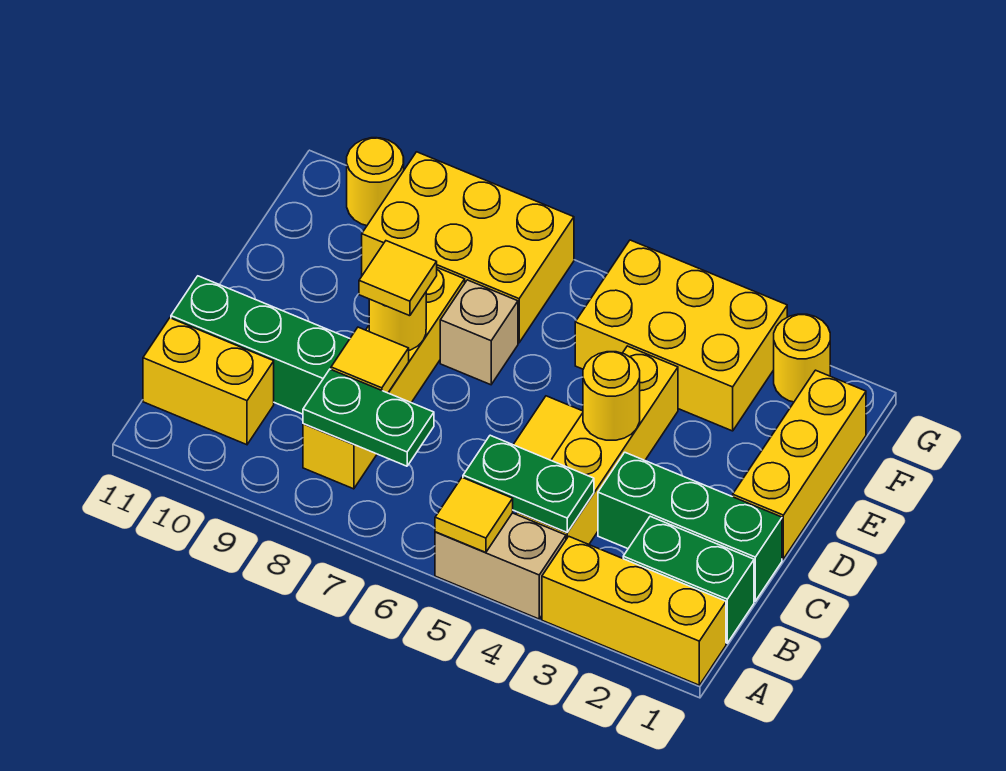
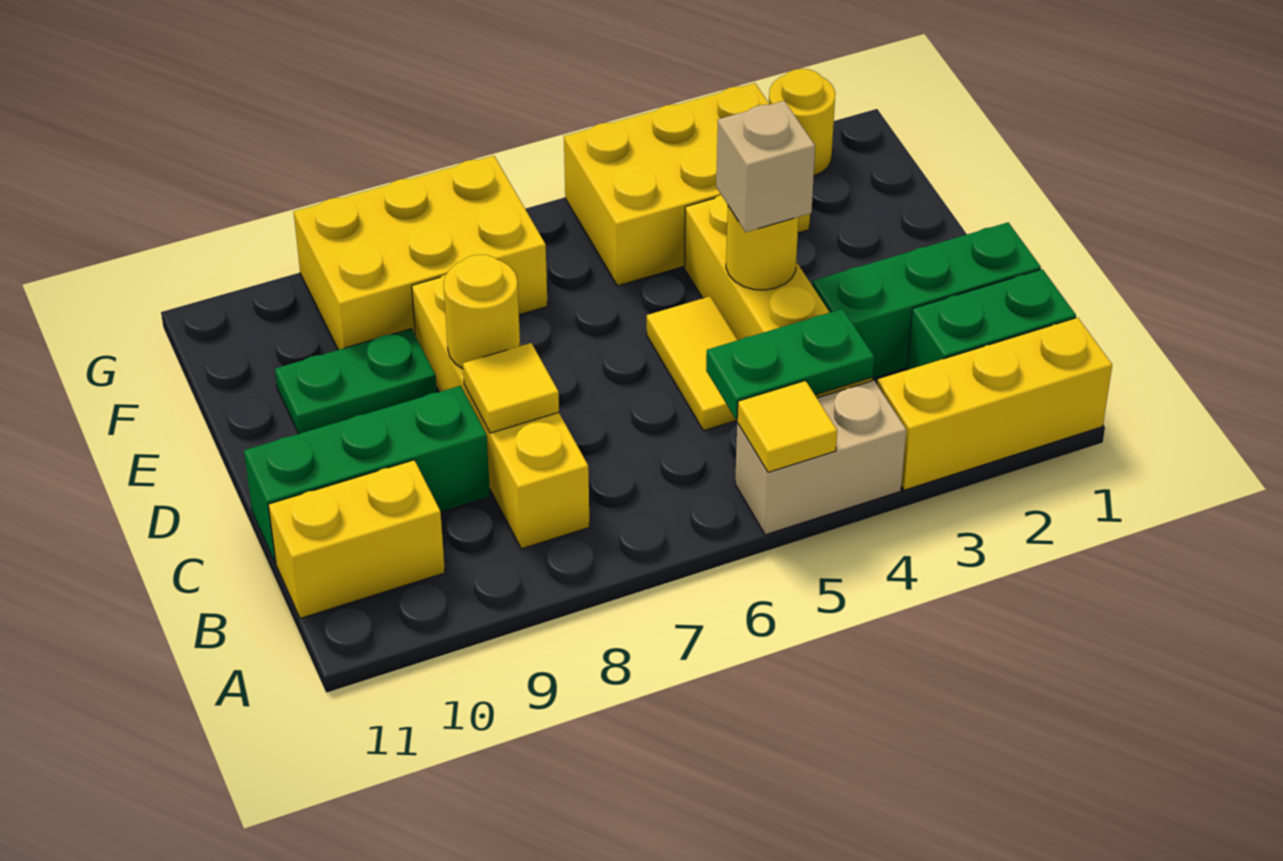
green 1x2 plate [303,369,434,466] -> green 1x2 plate moved to [275,329,437,434]
yellow 1x3 brick [733,370,866,559] -> none
yellow 1x1 tile [359,241,437,316] -> none
tan 1x1 brick [440,280,518,385] -> tan 1x1 brick moved to [716,101,815,232]
yellow 1x1 round brick [347,138,404,226] -> none

